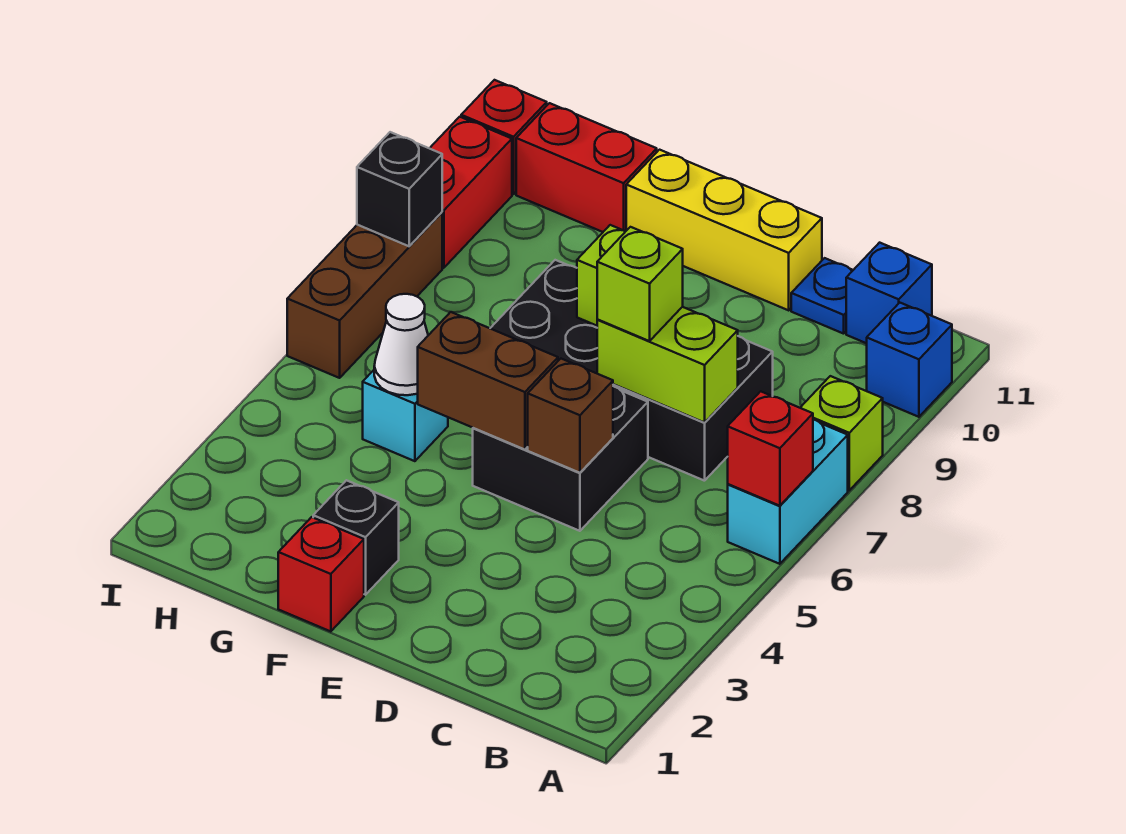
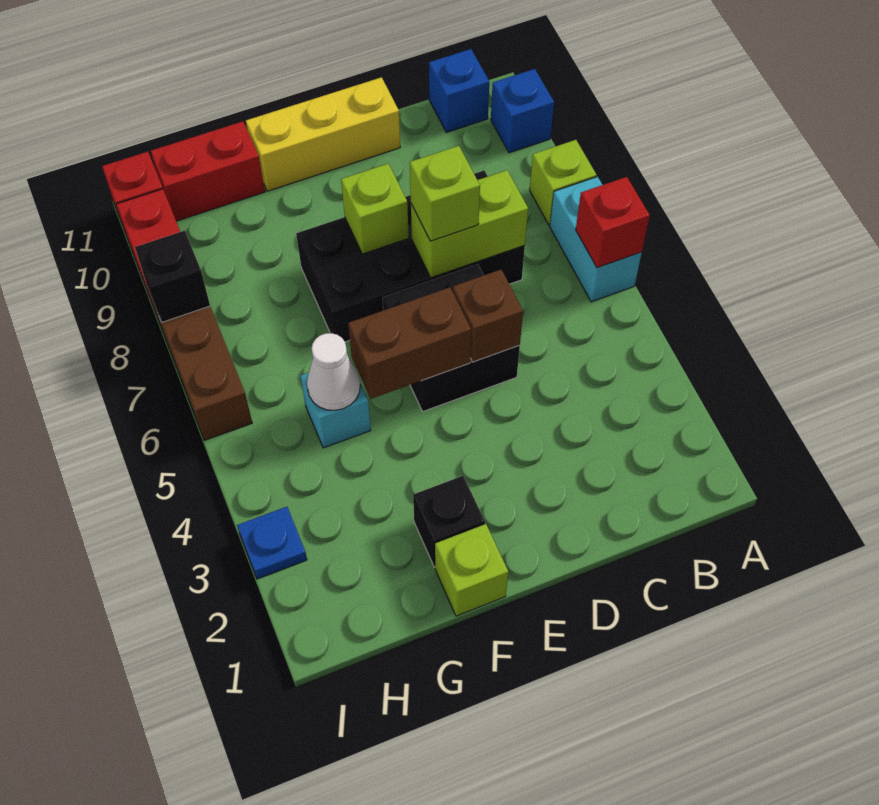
blue 1x1 plate [791,258,853,334] -> blue 1x1 plate moved to [237,507,307,579]
red 1x1 brick [278,517,364,632] -> lime 1x1 brick [435,524,508,616]

